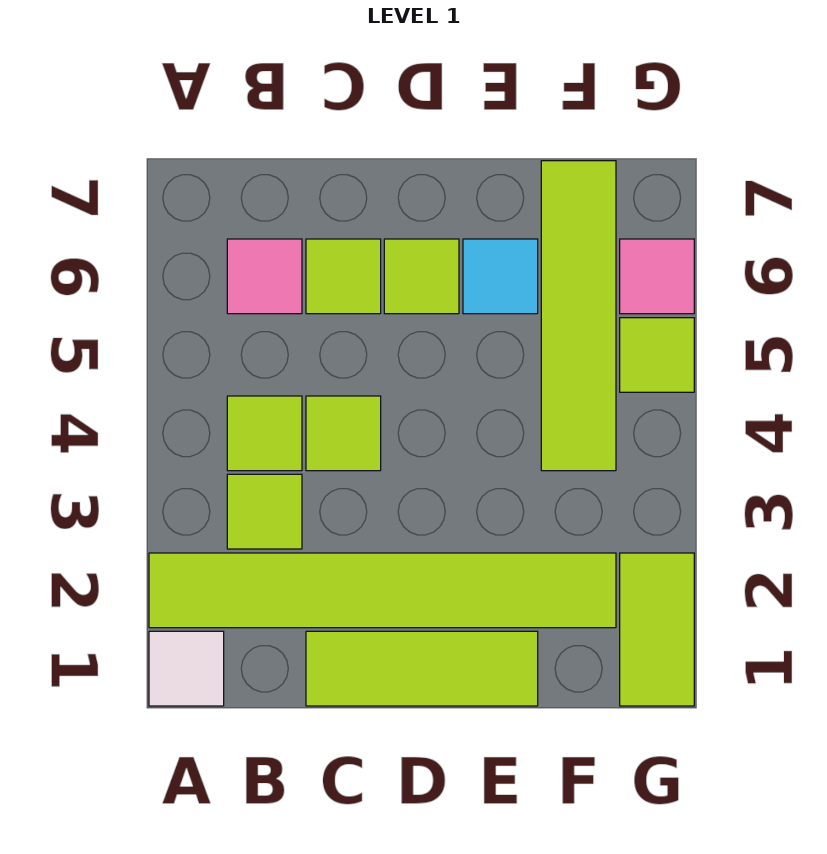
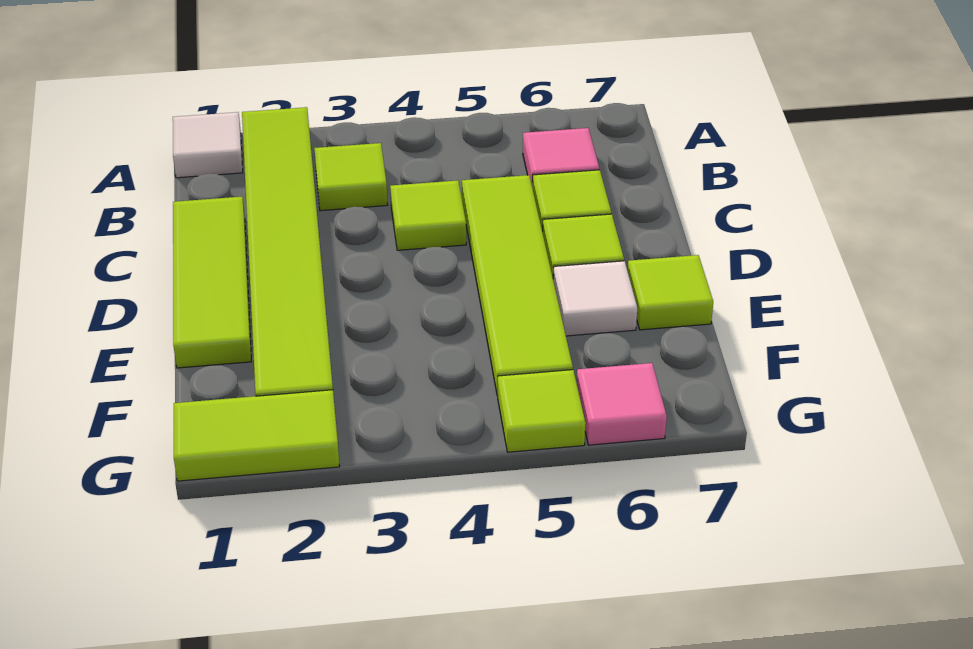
lime 1x1 tile [227,396,302,471] -> lime 1x1 tile moved to [628,255,713,330]
cyan 1x1 tile [463,239,538,314] -> white 1x1 tile [553,261,637,336]
lime 1x4 tile [541,161,616,471] -> lime 1x4 tile turned to [462,175,573,396]

